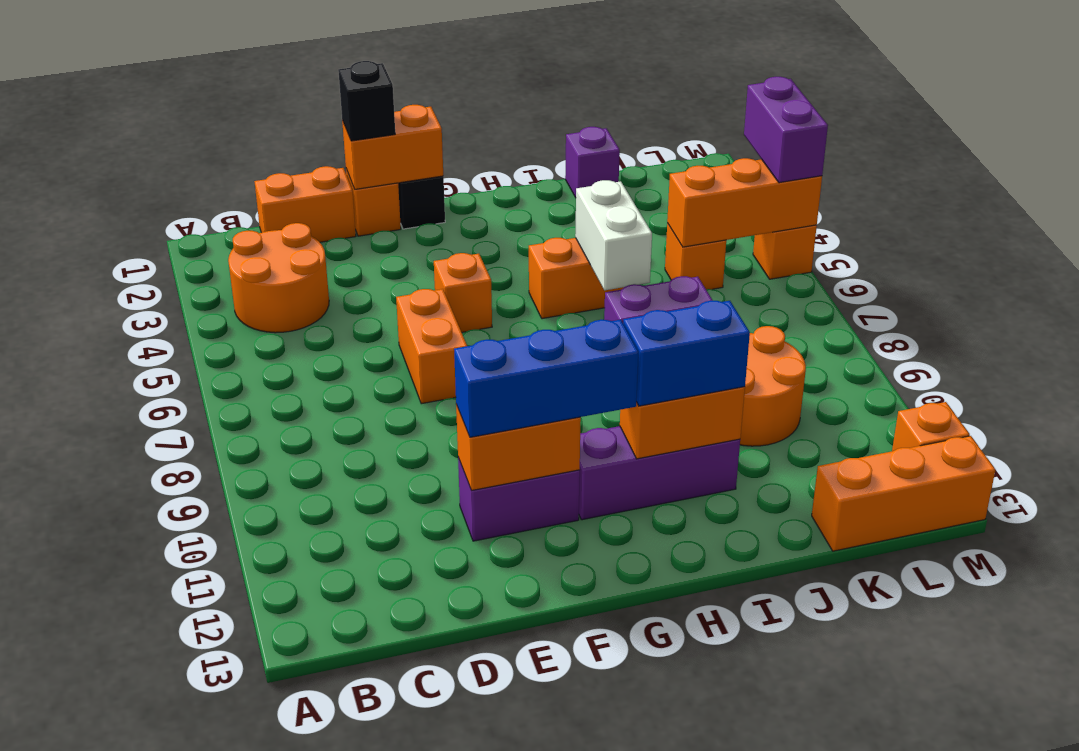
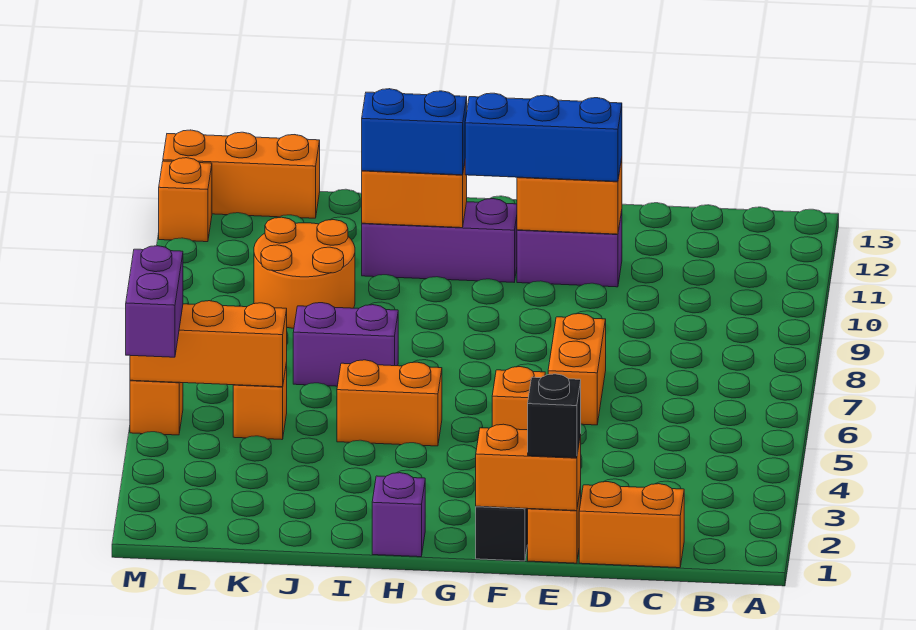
orange 2x2 round brick [228,223,329,333] -> none
white 1x2 brick [575,180,652,290] -> none
purple 1x1 brick [565,127,620,197] -> purple 1x1 brick moved to [372,473,425,557]

